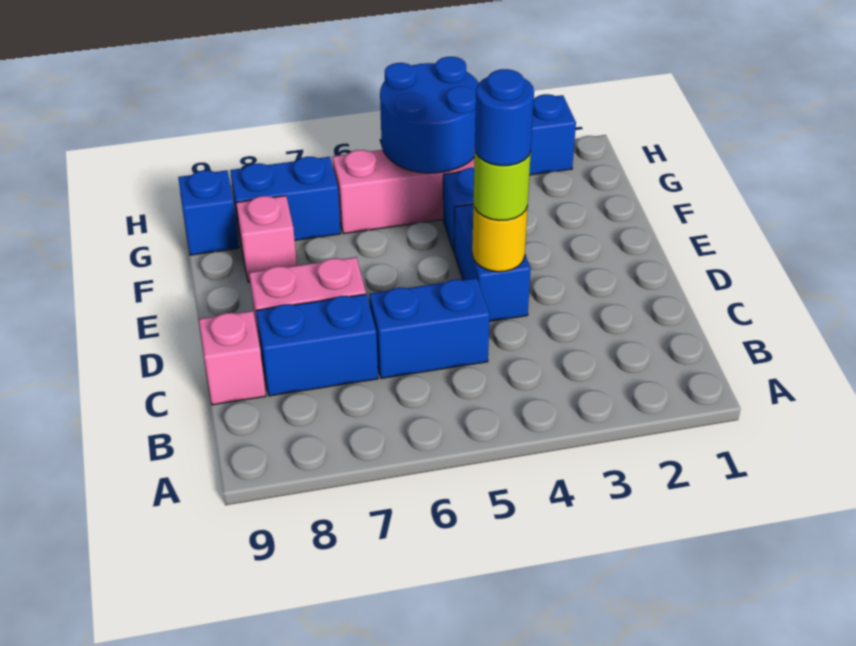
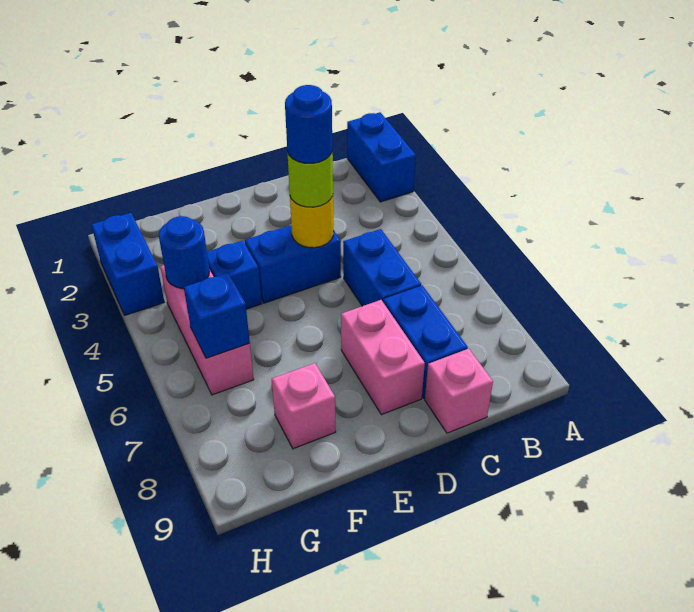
blue 2x2 round brick [380,57,479,173] -> blue 1x1 round brick [159,216,210,289]
blue 1x2 brick [230,157,341,242] -> blue 1x2 brick moved to [347,112,416,202]
blue 1x1 brick [178,170,239,255] -> blue 1x1 brick moved to [184,273,250,358]

